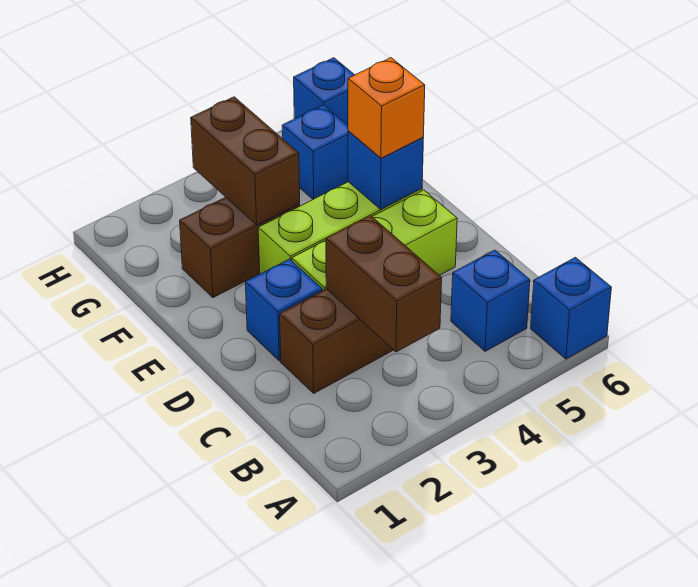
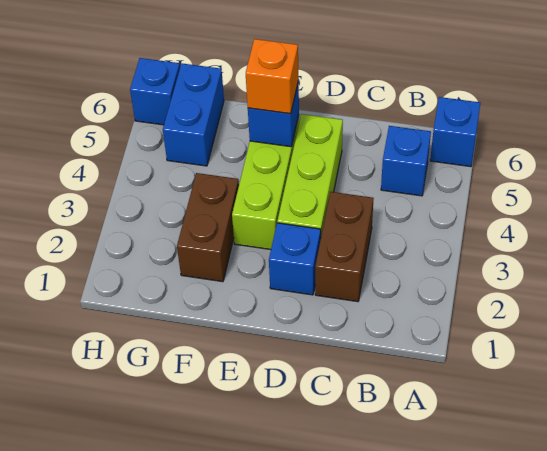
brown 1x2 brick [326,215,442,352] -> none
brown 1x2 brick [191,97,300,225] -> none
blue 1x1 brick [282,105,348,199] -> blue 1x2 brick [163,63,224,166]

